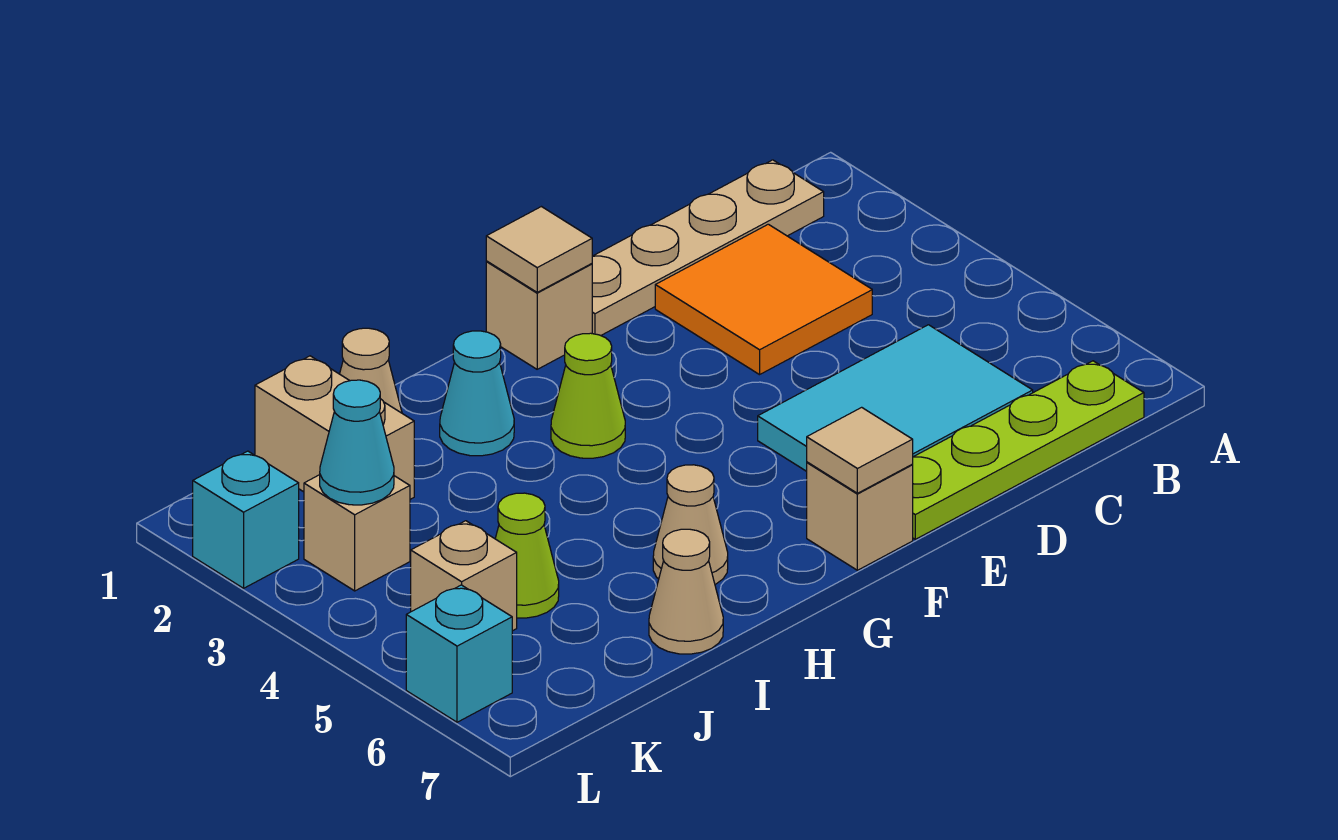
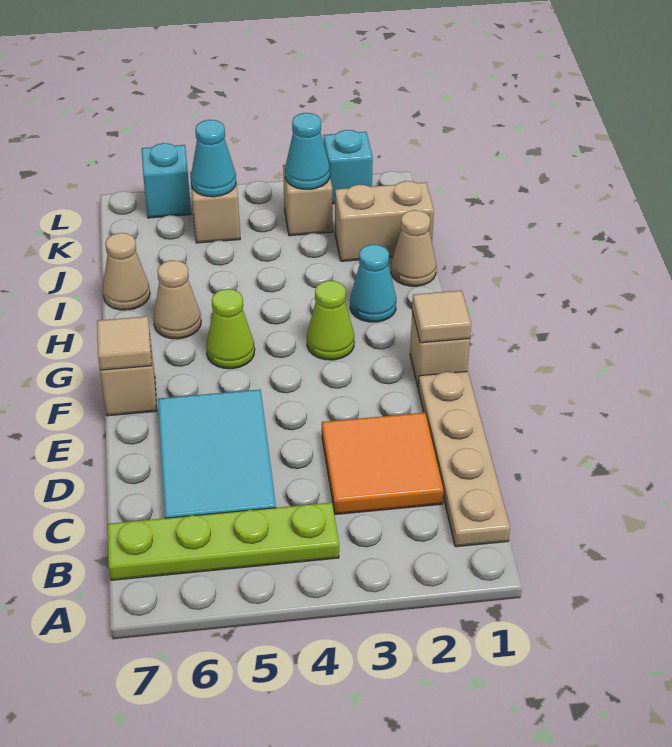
lime 1x4 plate [912,361,1144,539] -> lime 1x4 plate turned to [108,503,339,580]
lime 1x1 cone [495,493,559,618] -> lime 1x1 cone moved to [206,289,255,369]
none -> cyan 1x1 cone [190,120,236,197]

